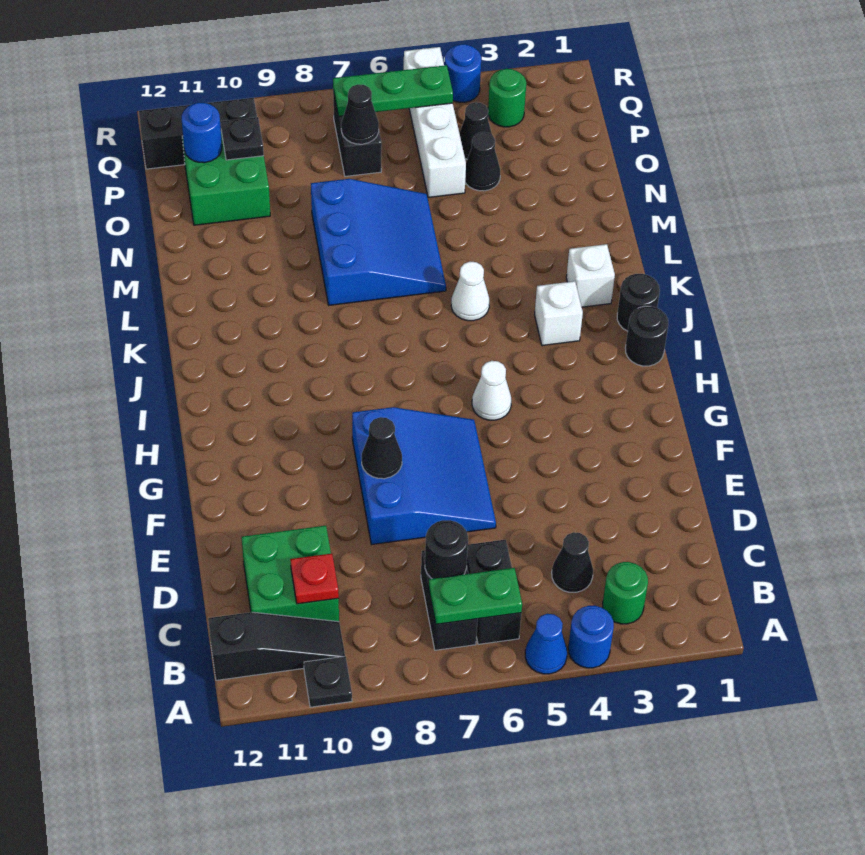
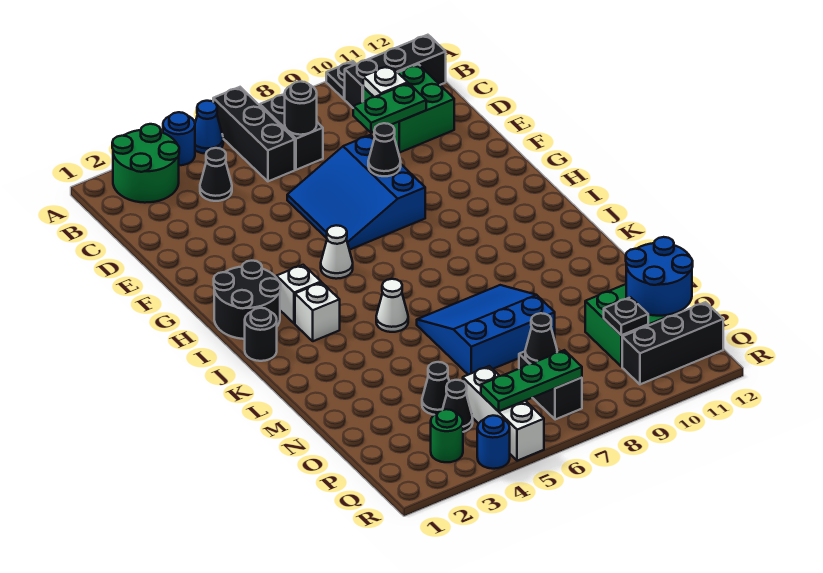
green 1x1 round brick [603,562,648,624] -> green 2x2 round brick [112,124,179,203]
black 1x2 brick [467,540,521,644] -> black 1x3 brick [213,87,295,181]
green 1x2 plate [429,568,522,624] -> green 1x2 plate moved to [353,83,426,133]
black 1x3 slope [208,612,345,680] -> black 1x3 brick [345,35,446,108]
red 1x1 plate [290,554,339,604] -> white 1x1 plate [363,65,408,97]
black 1x1 round brick [625,306,668,366] -> black 2x2 round brick [214,261,281,339]
white 1x1 brick [566,244,615,307] -> white 1x1 brick moved to [277,265,321,324]
blue 3x3 slope [311,179,446,305] -> blue 3x3 slope turned to [417,285,555,375]
white 1x4 brick [404,47,466,198] -> white 1x3 brick [463,366,544,461]
blue 1x1 round brick [182,103,222,163] -> blue 2x2 round brick [626,237,693,316]

